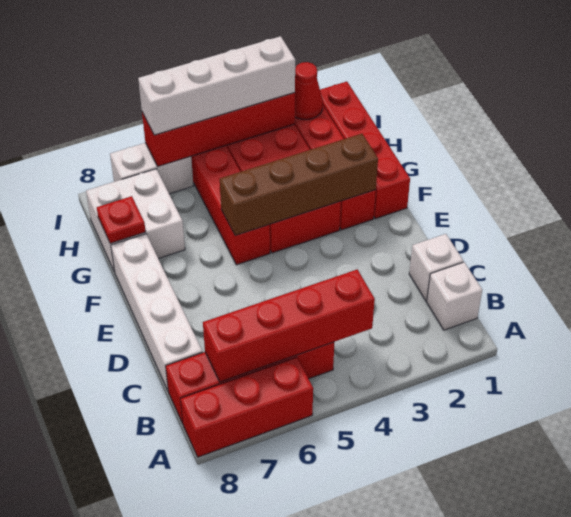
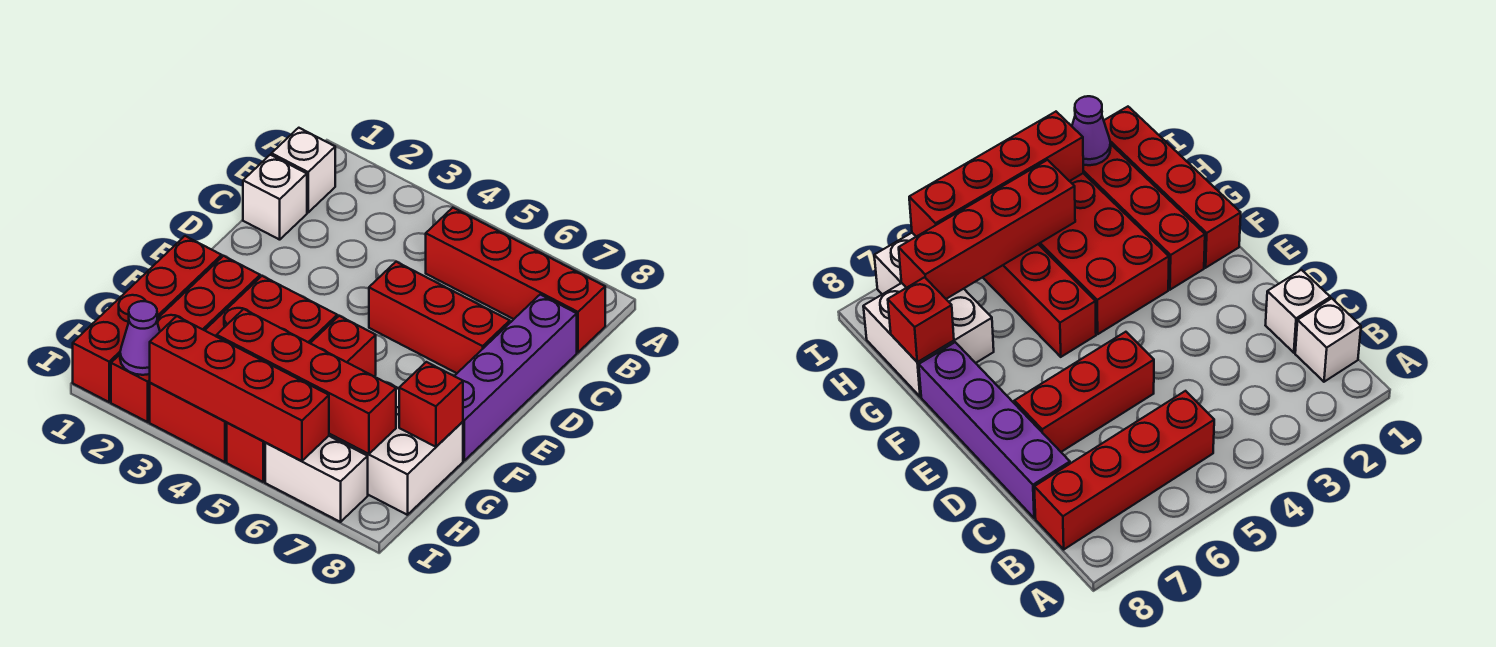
red 1x3 brick [181,357,313,457] -> red 1x3 brick moved to [369,262,510,373]
red 1x4 brick [203,269,375,382] -> red 1x4 brick moved to [217,309,396,454]
white 1x4 brick [111,234,203,391] -> purple 1x4 brick [455,295,577,460]
brown 1x4 brick [220,134,378,235] -> none
red 1x1 plate [97,196,146,243] -> red 1x1 brick [399,362,463,447]
red 1x1 cone [295,62,323,120] -> purple 1x1 cone [120,301,160,375]
white 1x4 brick [138,36,295,135] -> none

